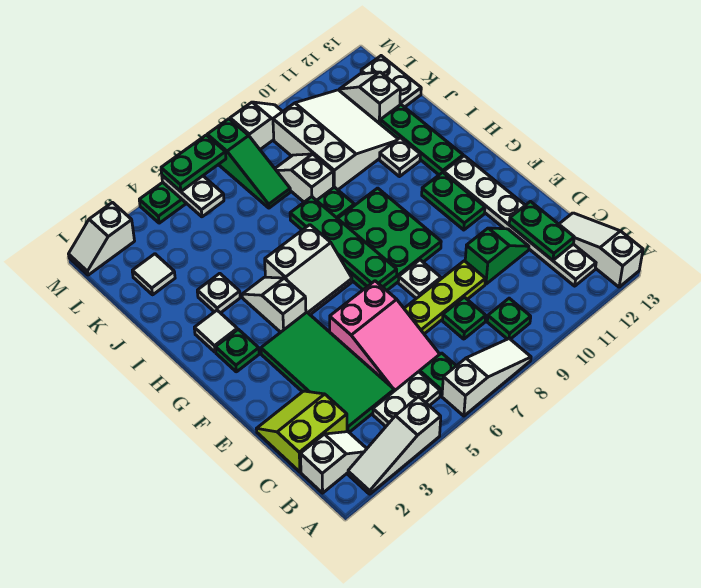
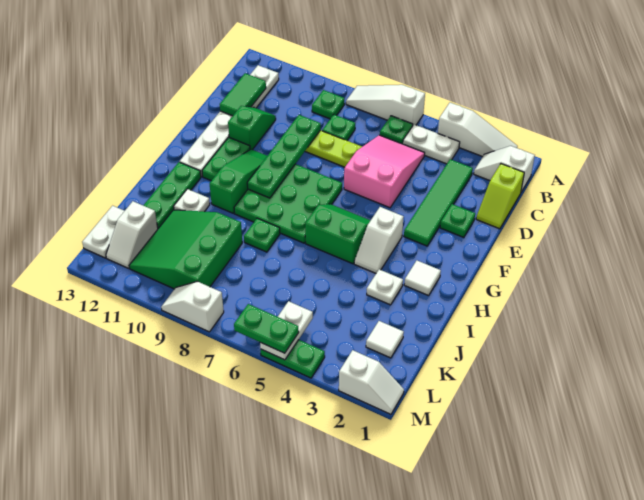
white 1x3 slope [559,213,643,287] -> none
lime 2x2 slope [256,391,347,472] -> lime 1x2 slope [476,164,524,229]
green 2x4 tile [261,312,394,432] -> green 1x4 tile [404,159,473,246]
green 1x2 plate [509,202,574,260] -> green 1x2 tile [220,73,266,116]
green 1x2 slope [465,228,529,284] -> green 1x2 slope turned to [228,106,276,150]
white 1x1 plate [398,260,441,298] -> none
green 1x4 plate [290,197,397,287] -> green 1x4 plate moved to [247,115,321,198]
green 1x1 plate [216,329,259,372] -> green 1x1 plate moved to [440,204,475,237]
white 2x2 slope [265,225,352,315] -> green 2x2 slope [305,204,371,264]
white 1x2 slope [275,154,333,202] -> none
white 3x3 slope [273,90,398,190] -> green 3x3 slope [129,210,242,289]
green 1x3 slope [207,119,290,208] -> green 1x3 slope moved to [210,149,267,213]

